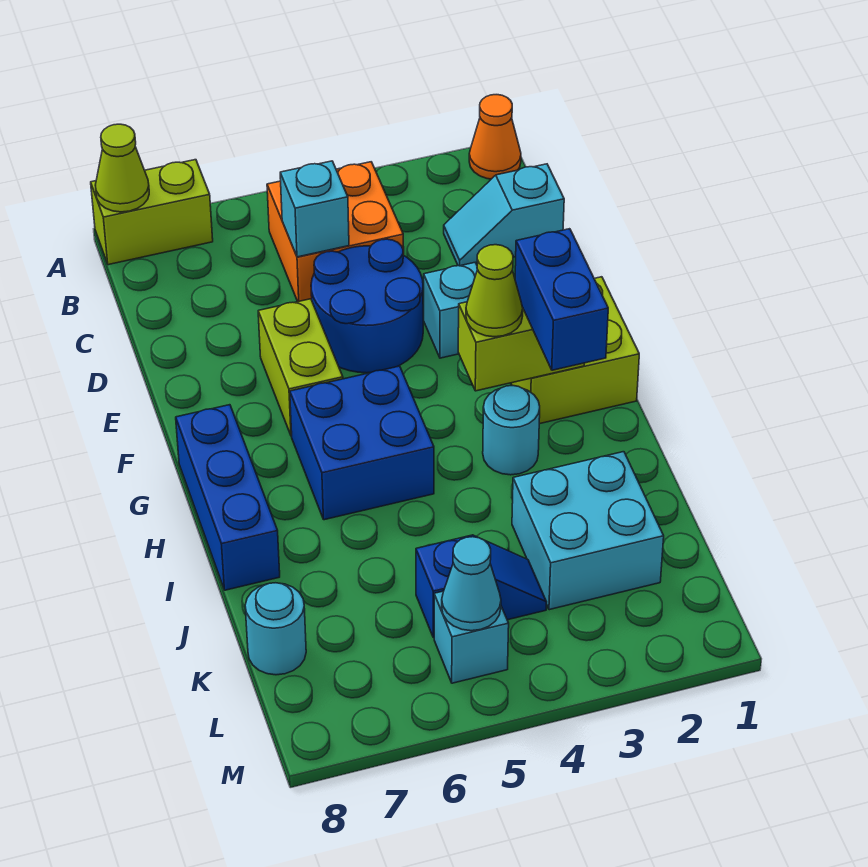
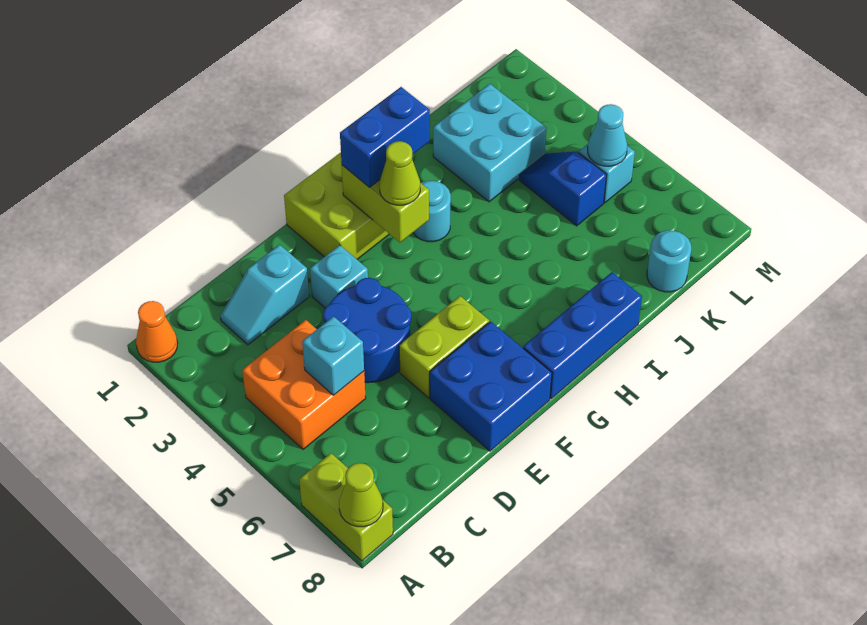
cyan 1x2 slope [444,164,564,266] -> cyan 1x2 slope turned to [220,245,309,345]
blue 2x2 brick [290,366,434,520] -> blue 2x2 brick moved to [430,321,552,451]

